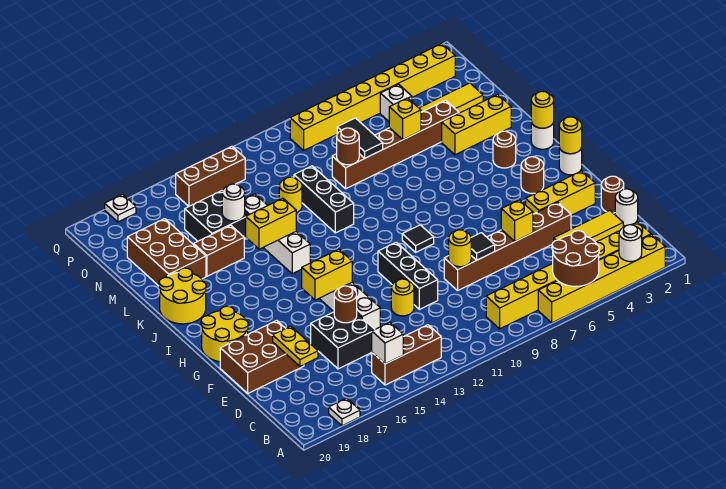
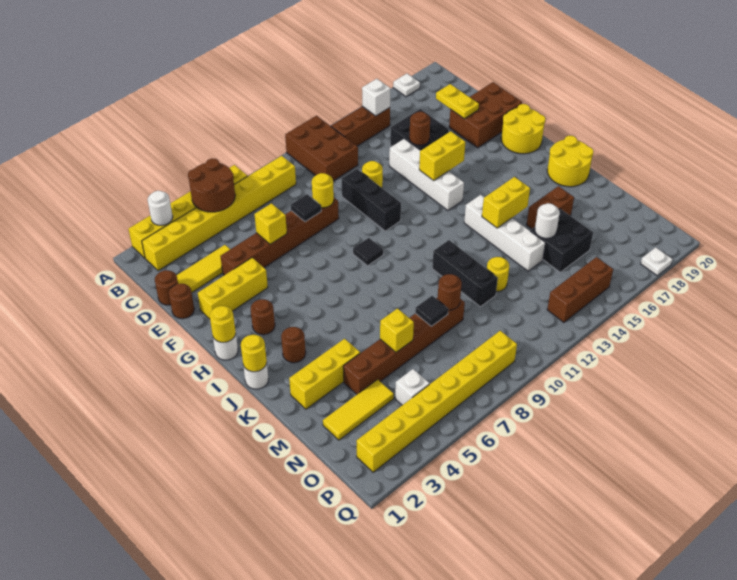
white 1x1 round brick [615,189,638,226] -> brown 1x1 round brick [155,270,178,305]
brown 2x3 brick [127,219,206,286] -> brown 2x3 brick moved to [285,116,358,181]
black 1x2 tile [337,118,383,158] -> black 1x1 tile [415,296,448,326]

